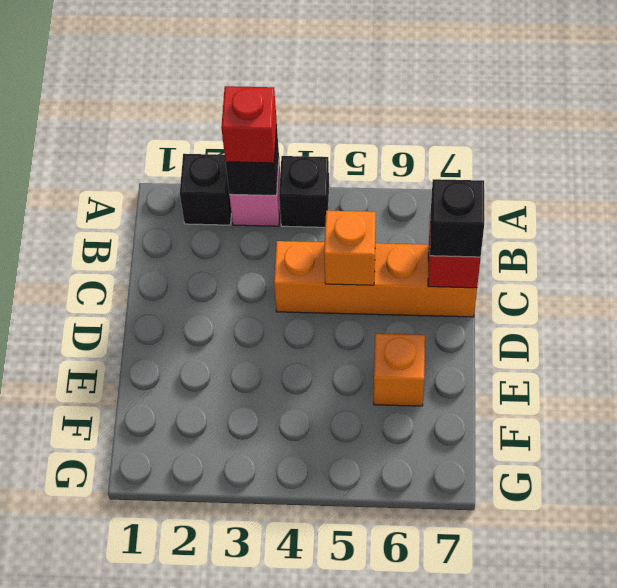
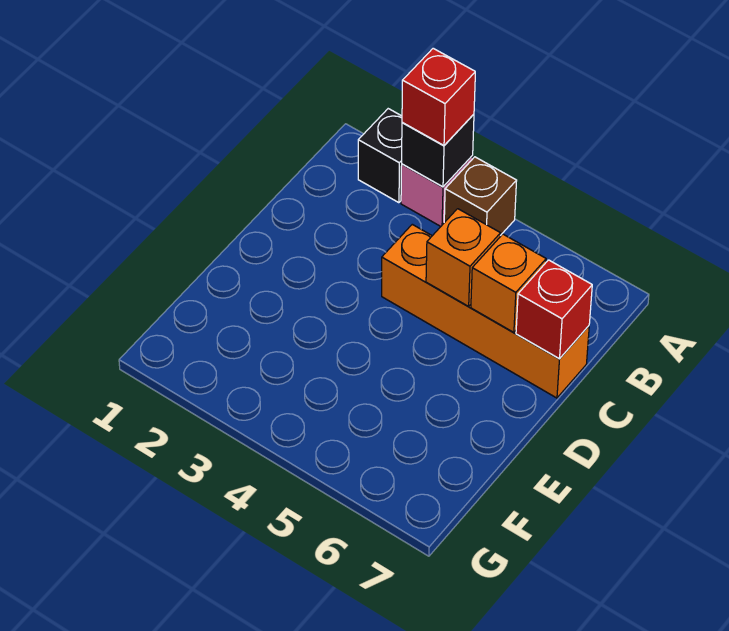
black 1x1 brick [279,156,329,227] -> brown 1x1 brick [444,157,517,236]
black 1x1 brick [430,179,484,257] -> none
orange 1x1 brick [374,333,425,406] -> orange 1x1 brick moved to [471,234,546,332]

